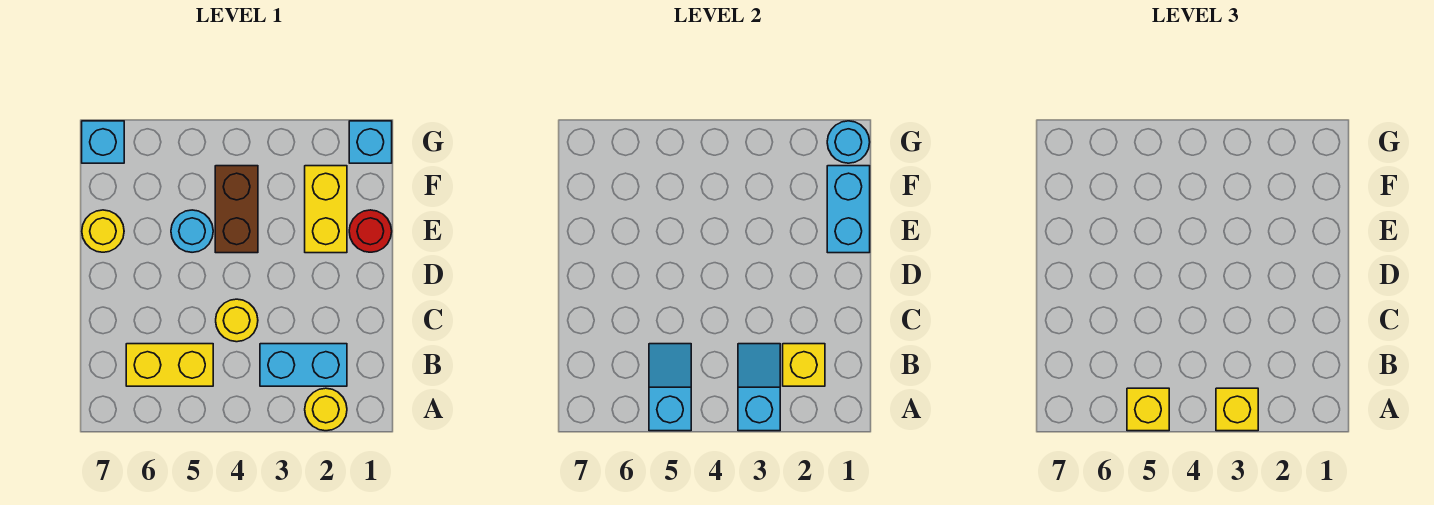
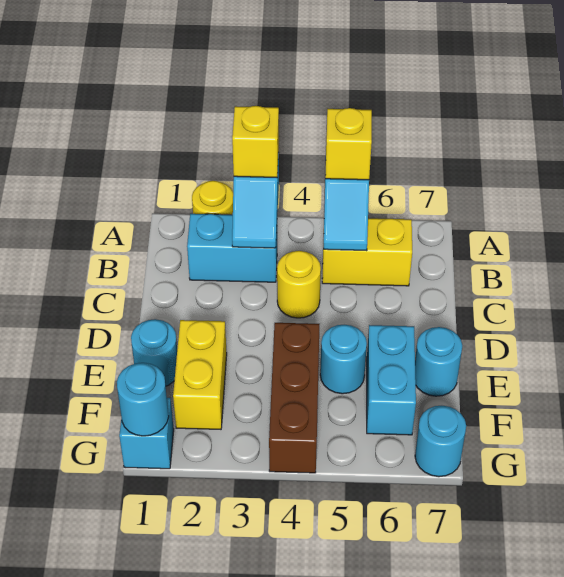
yellow 1x1 brick [783,344,825,386] -> none
red 1x1 round brick [349,210,392,252] -> cyan 1x1 round brick [131,319,177,386]
cyan 1x2 brick [827,166,870,253] -> cyan 1x2 brick moved to [367,325,416,435]
brown 1x2 brick [215,166,258,253] -> brown 1x3 brick [269,323,320,473]
yellow 1x1 round brick [82,210,124,252] -> cyan 1x1 round brick [415,327,462,396]
cyan 1x1 brick [82,121,124,163] -> cyan 1x1 round brick [415,406,466,477]

